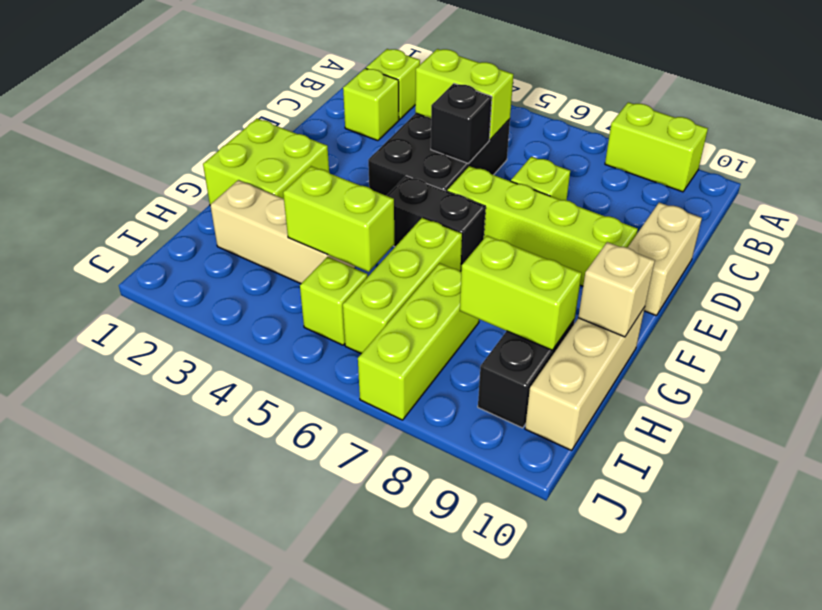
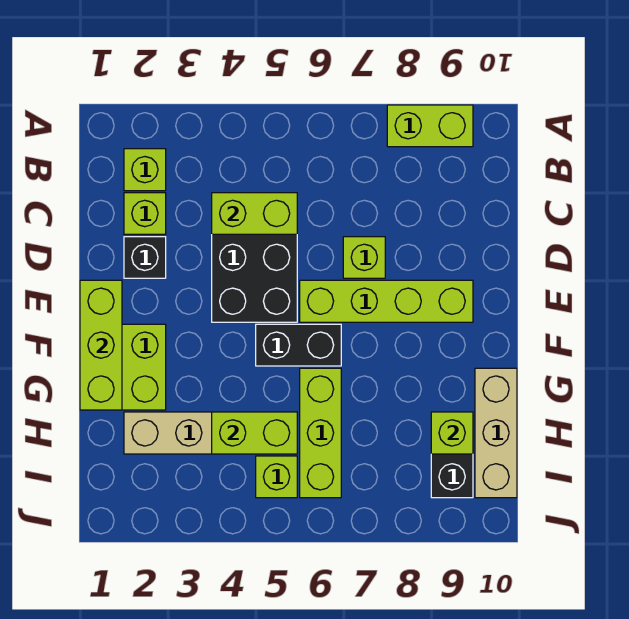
black 1x1 brick [431,83,492,164] -> black 1x1 brick moved to [124,237,166,278]
tan 1x2 brick [628,203,702,316] -> none
tan 1x1 brick [578,242,655,337] -> none
lime 1x3 brick [358,263,479,420] -> lime 1x3 brick moved to [80,280,122,410]
lime 1x2 brick [460,236,582,350] -> lime 1x1 brick [431,412,473,454]

